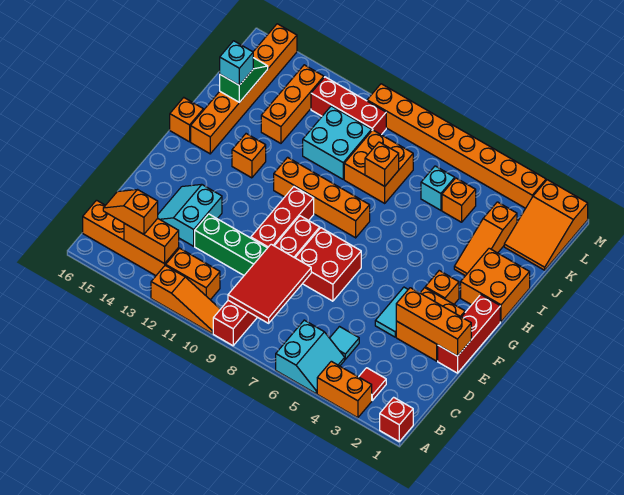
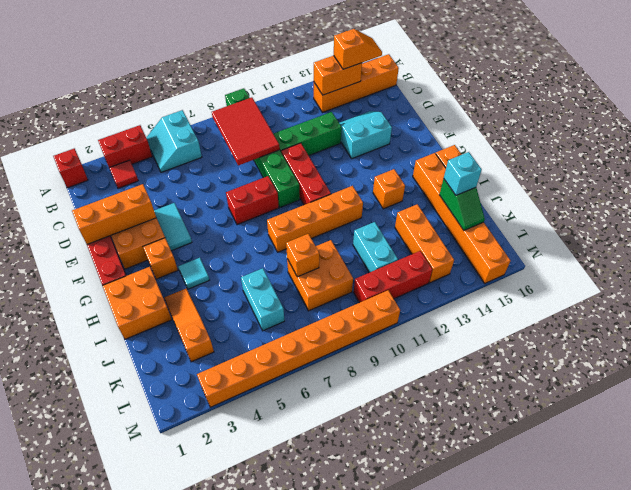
orange 1x2 brick [317,361,372,418] -> red 1x2 brick [98,125,152,168]
red 1x6 brick [213,216,320,346] -> green 1x6 brick [225,88,300,207]
orange 1x3 slope [151,265,220,334] -> none
orange 1x2 brick [166,248,220,300] -> none
cyan 1x1 tile [330,327,359,359] -> cyan 1x1 tile moved to [178,258,209,289]
cyan 2x2 slope [158,184,222,246] -> cyan 2x2 slope turned to [339,111,392,159]
red 2x2 brick [295,228,361,301] -> red 1x2 brick [226,176,279,225]
cyan 2x2 brick [303,106,372,179] -> cyan 1x2 brick [353,222,398,273]
orange 2x3 slope [504,180,588,270] -> none
orange 1x1 brick [442,178,476,222] -> none
cyan 1x1 brick [421,166,455,210] -> cyan 1x2 brick [241,268,285,331]

